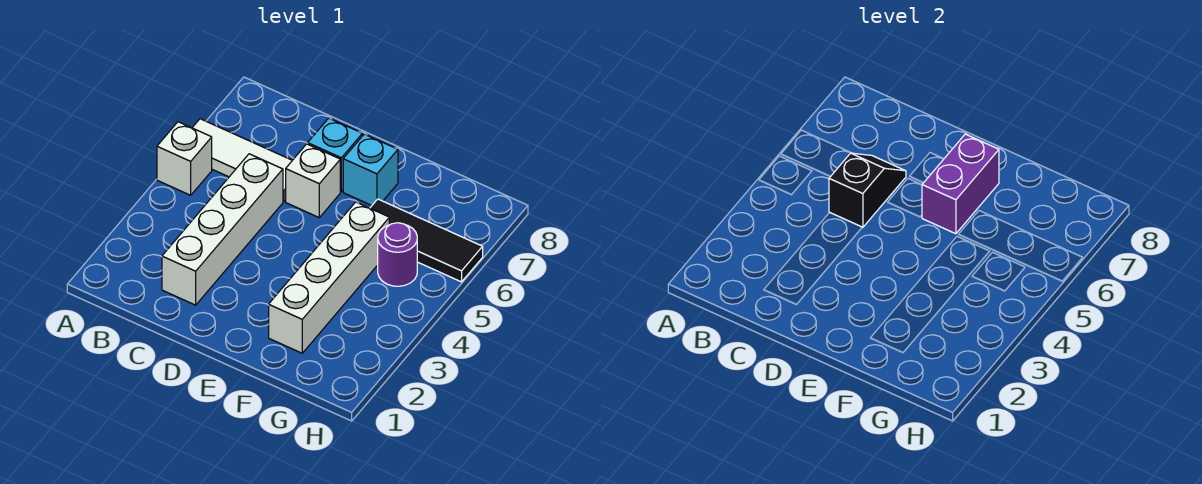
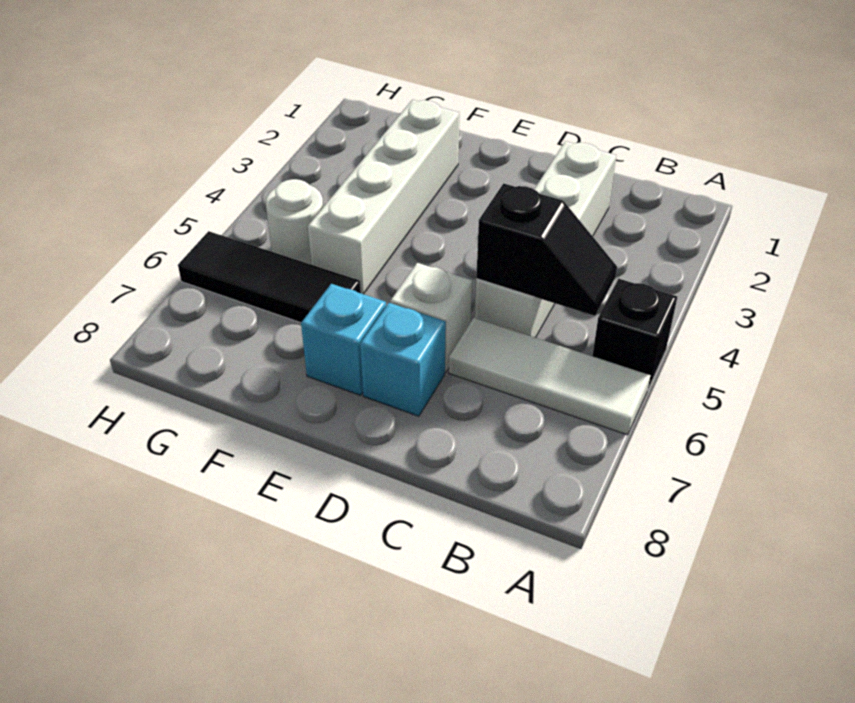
white 1x1 brick [157,122,212,195] -> black 1x1 brick [592,279,677,389]
black 1x2 slope [829,153,906,228] -> black 1x2 slope turned to [476,183,617,316]
purple 1x2 brick [922,134,999,234] -> none
purple 1x1 round brick [378,223,417,286] -> white 1x1 round brick [266,179,323,264]

